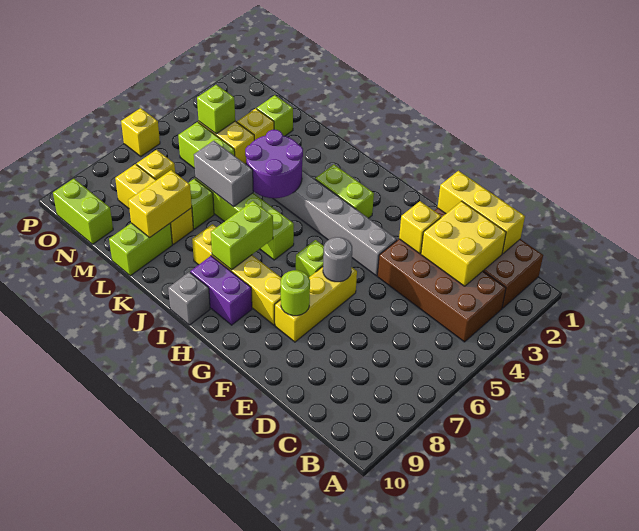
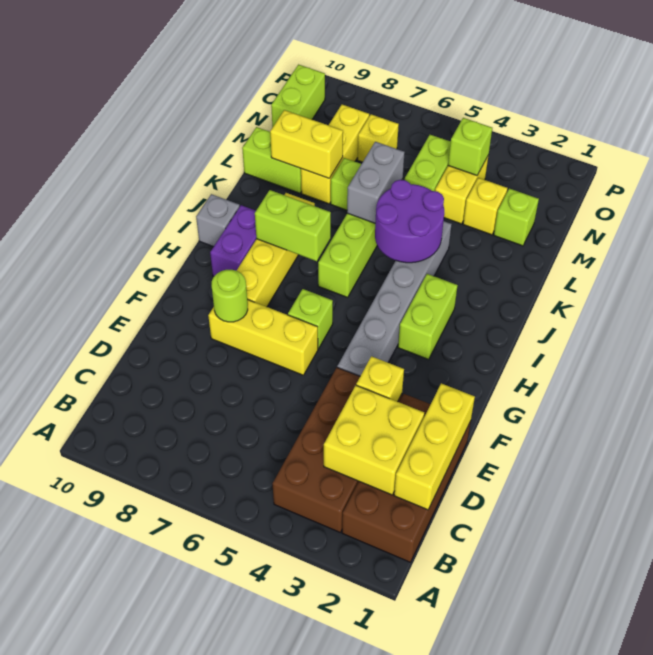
grey 1x1 round brick [323,237,352,282] -> none
yellow 1x1 brick [121,108,160,156] -> none

